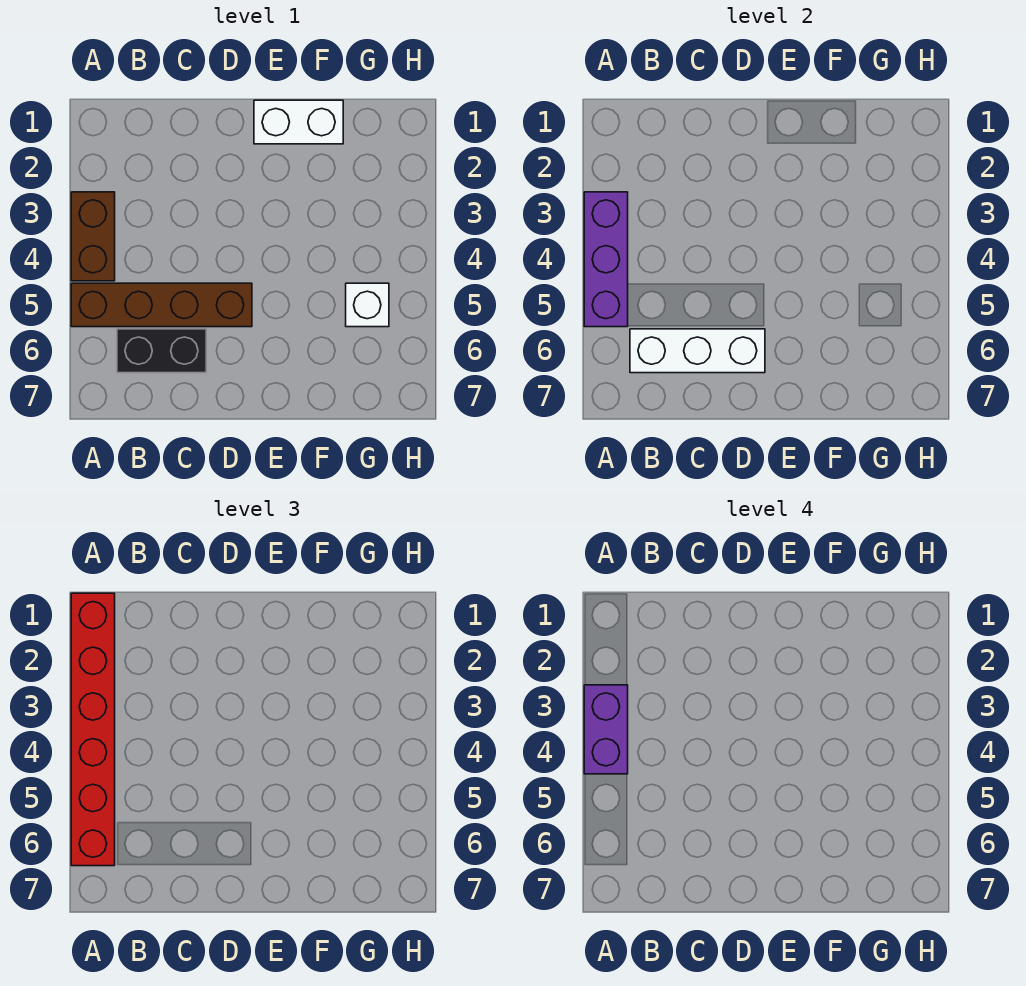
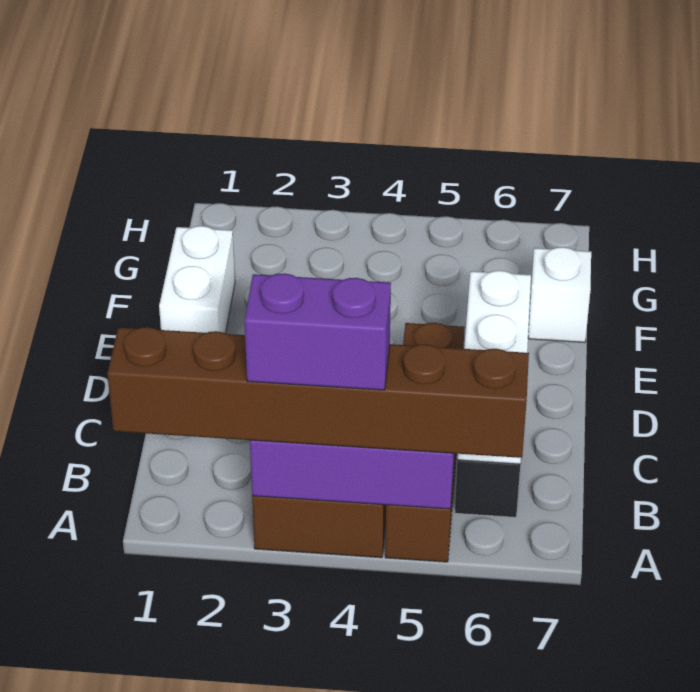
red 1x6 brick [71,593,115,866] -> brown 1x6 brick [107,327,529,458]
white 1x1 brick [346,283,389,327] -> white 1x1 brick moved to [528,247,591,343]

